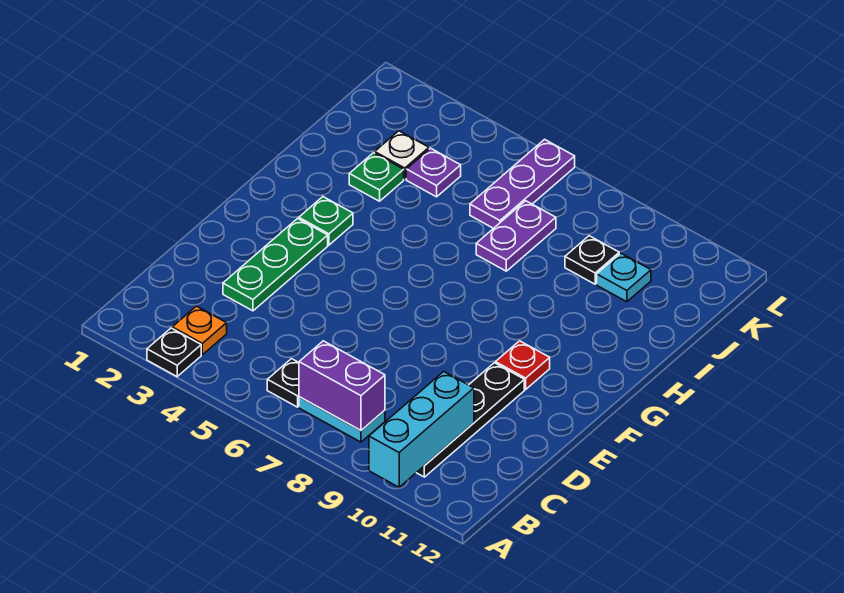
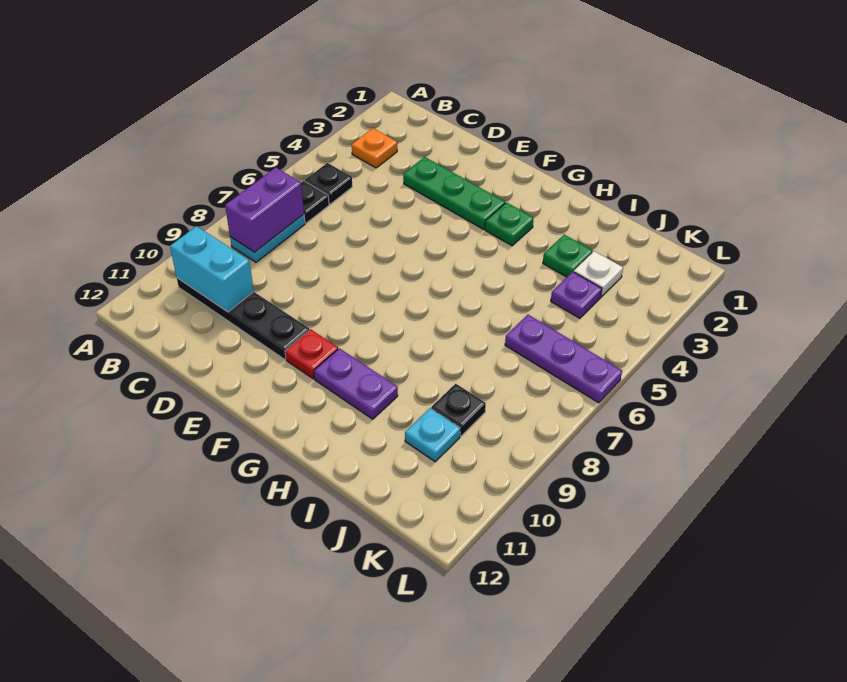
black 1x1 plate [147,328,201,377] -> black 1x1 plate moved to [305,163,352,204]
cyan 1x3 brick [369,372,474,487] -> cyan 1x2 brick [170,226,254,312]
purple 1x2 plate [476,201,556,271] -> purple 1x2 plate moved to [314,348,398,419]

